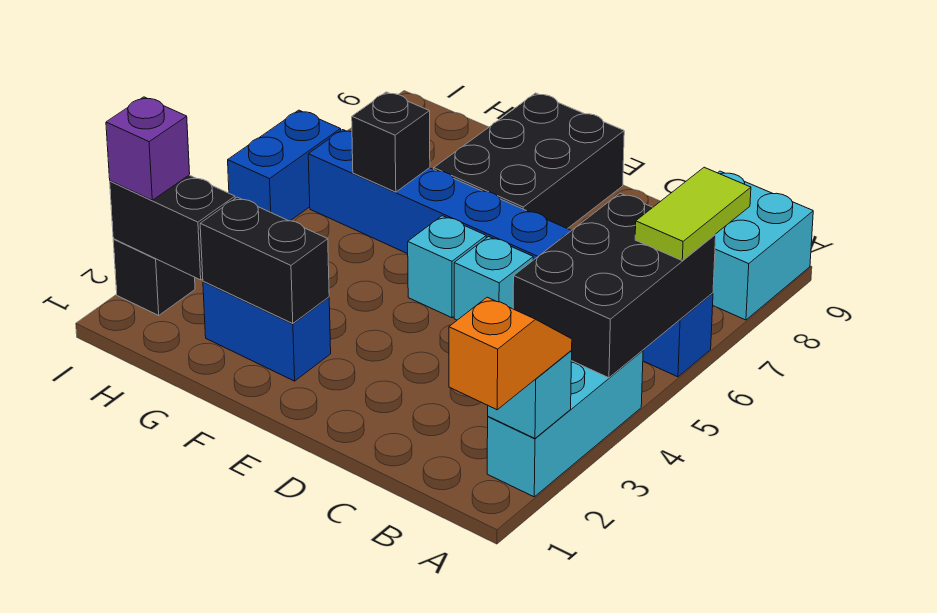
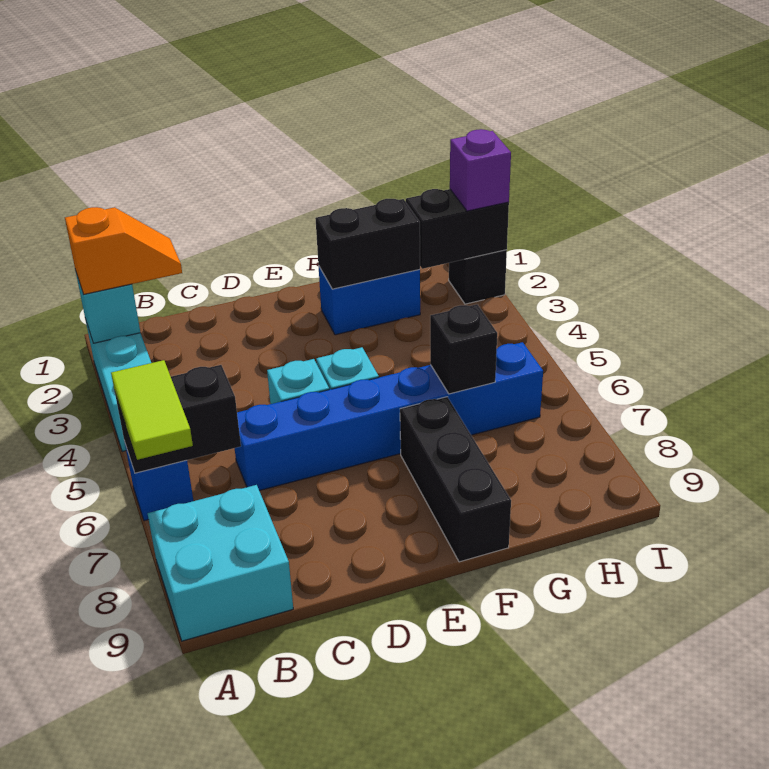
orange 1x2 slope [449,297,572,410] -> orange 1x2 slope turned to [65,207,182,294]
black 2x3 brick [513,193,716,378] -> black 1x2 brick [115,365,241,473]
black 2x3 brick [434,93,624,229] -> black 1x3 brick [400,397,511,562]
blue 1x2 brick [228,110,341,221] -> none

